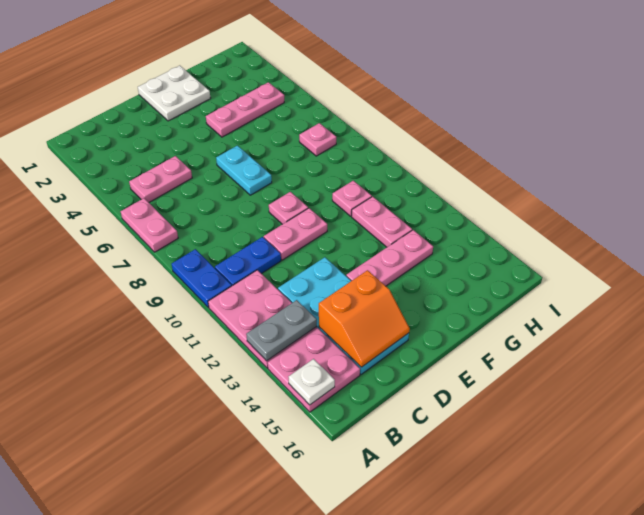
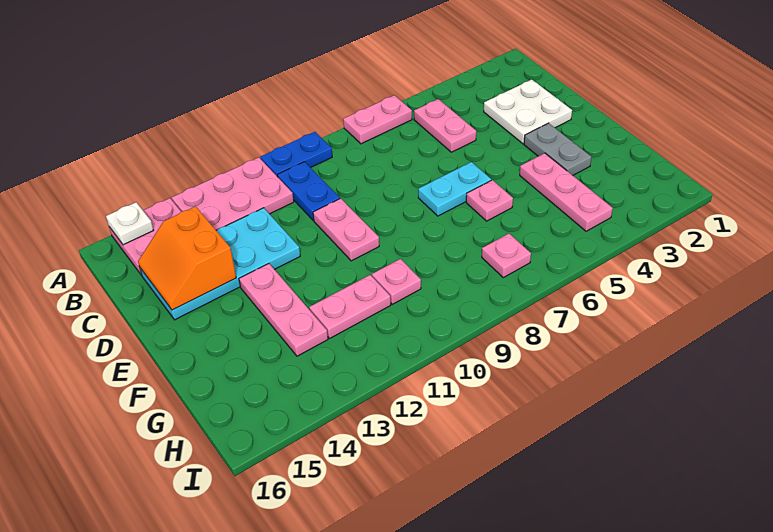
grey 1x2 plate [246,300,317,361] -> grey 1x2 plate moved to [524,123,591,175]
white 2x2 plate [138,66,211,121] -> white 2x2 plate moved to [484,79,572,144]
pink 1x1 plate [269,192,308,224] -> pink 1x1 plate moved to [466,180,513,221]

